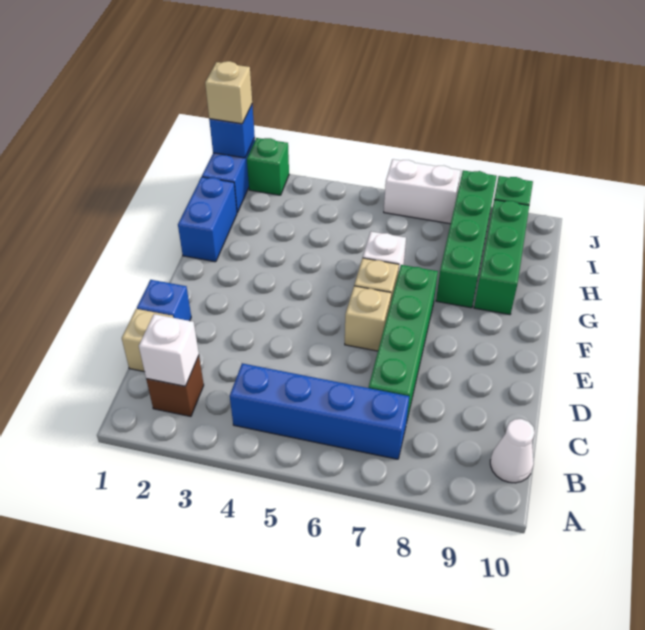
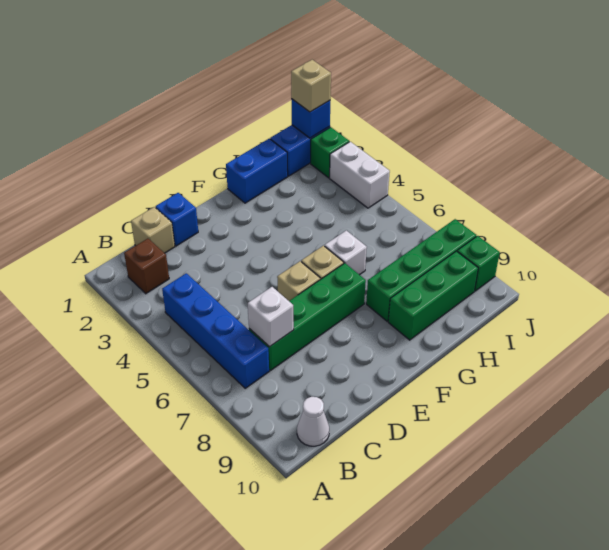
white 1x1 brick [139,314,199,386] -> white 1x1 brick moved to [248,287,294,347]
white 1x2 brick [384,159,461,224] -> white 1x2 brick moved to [330,142,390,208]

